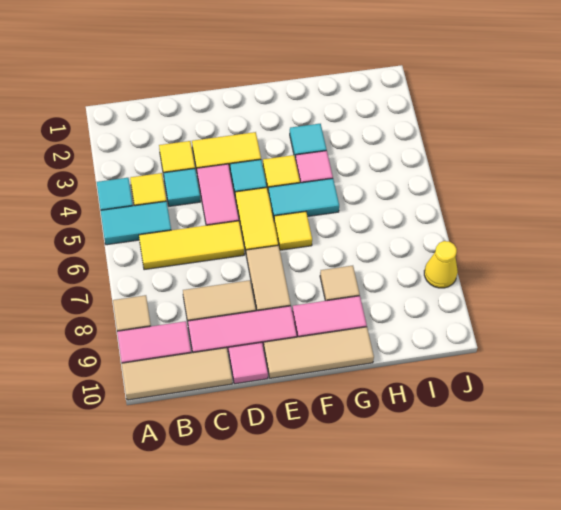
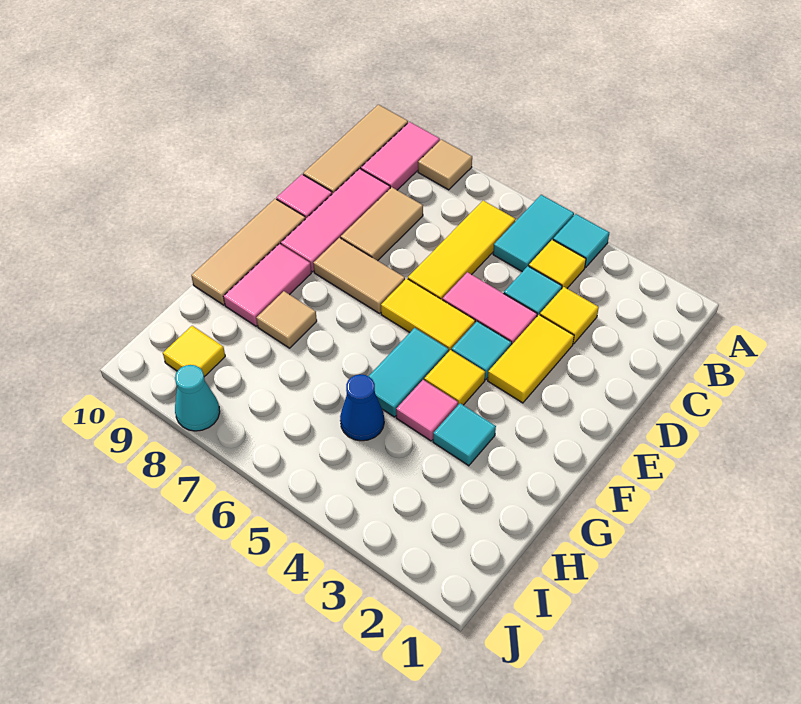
yellow 1x1 tile [274,212,312,250] -> yellow 1x1 tile moved to [163,326,225,377]
none -> blue 1x1 cone [340,374,384,441]
yellow 1x1 cone [424,241,458,288] -> cyan 1x1 cone [175,365,220,431]

